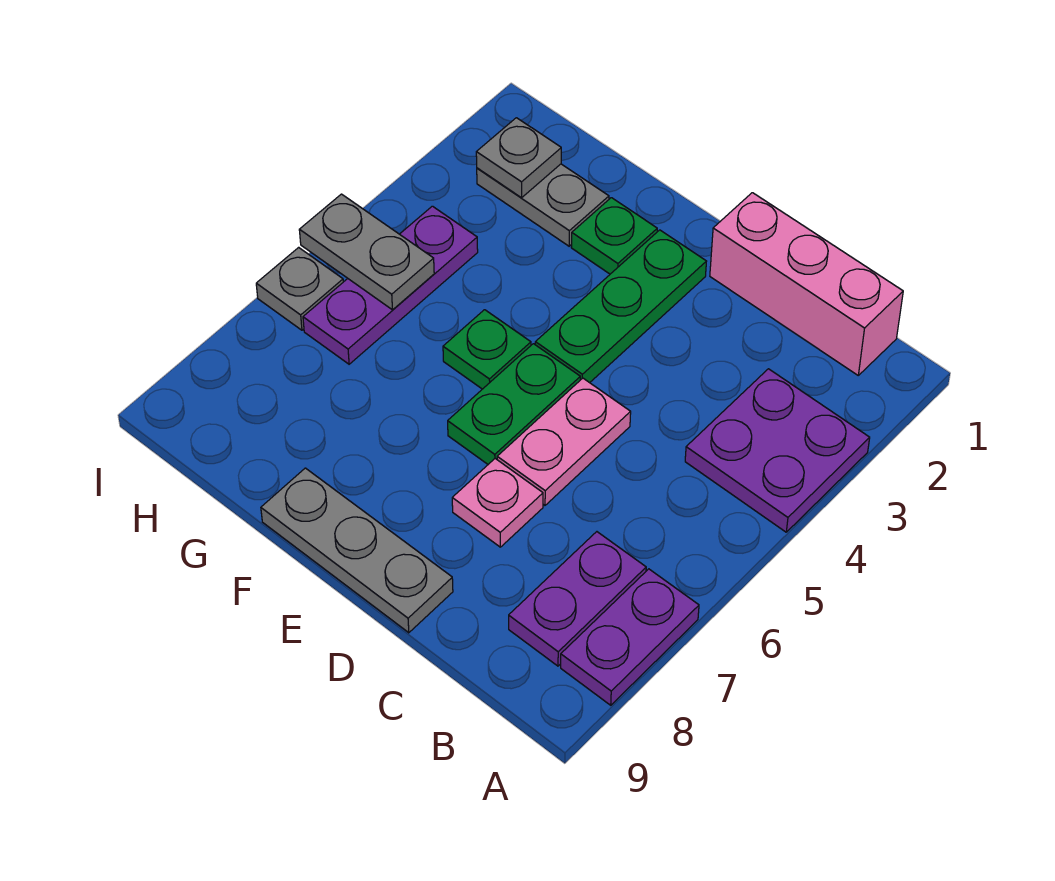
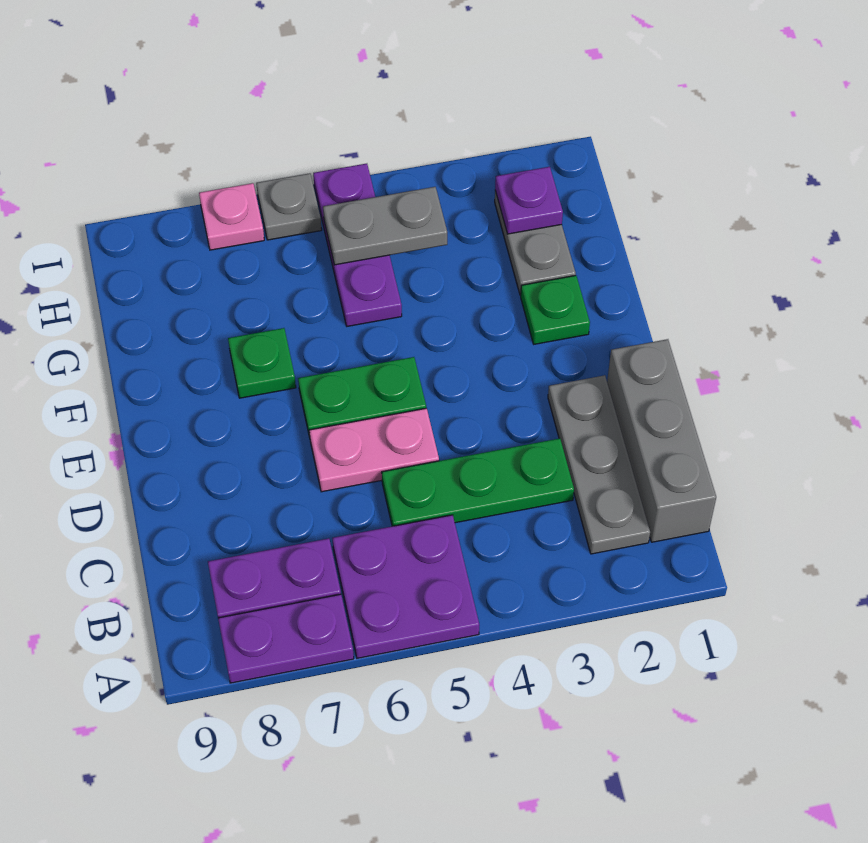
purple 2x2 plate [685,369,870,532] -> purple 2x2 plate moved to [332,515,479,658]
pink 1x3 brick [710,193,903,375] -> grey 1x3 brick [607,339,716,542]
pink 1x1 plate [452,459,543,547] -> pink 1x1 plate moved to [199,183,264,250]
grey 1x3 plate [261,468,453,633] -> grey 1x3 plate moved to [548,375,650,554]
green 1x3 plate [535,230,707,383] -> green 1x3 plate moved to [382,438,574,526]
green 1x1 plate [443,310,531,389] -> green 1x1 plate moved to [228,328,296,398]
grey 1x1 plate [476,118,561,198] -> purple 1x1 plate [495,167,563,234]
purple 1x3 plate [303,206,478,364] -> purple 1x3 plate turned to [313,164,402,326]
grey 1x2 plate [299,194,434,310] -> grey 1x2 plate turned to [323,187,447,265]

